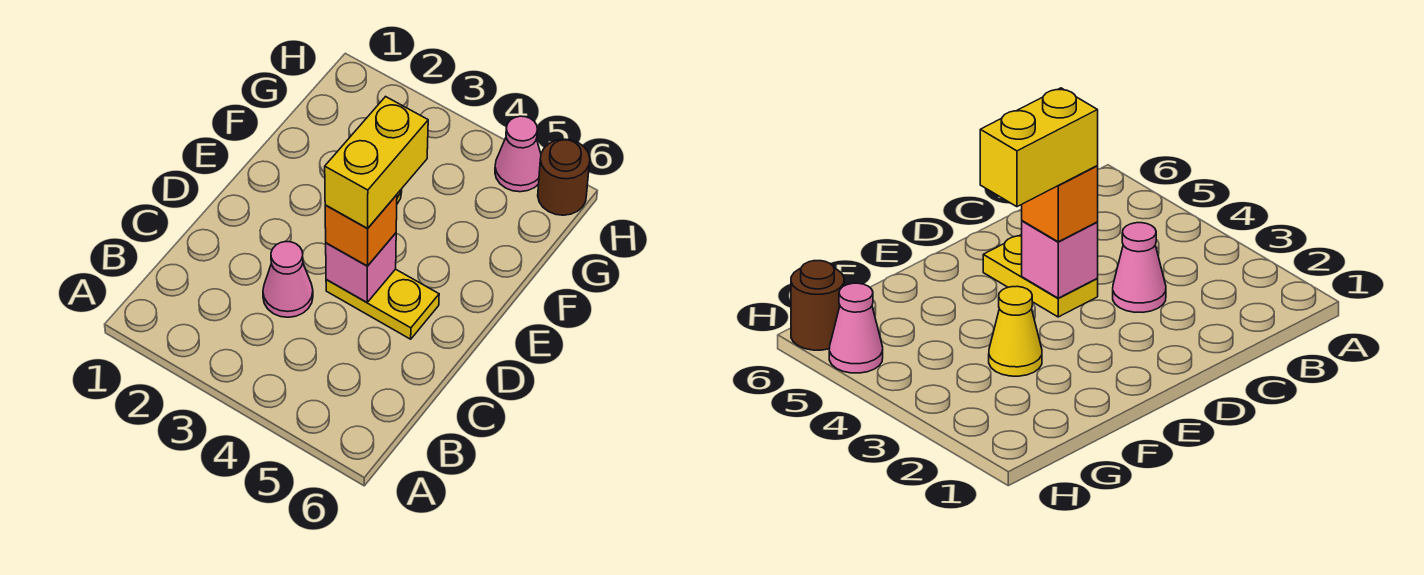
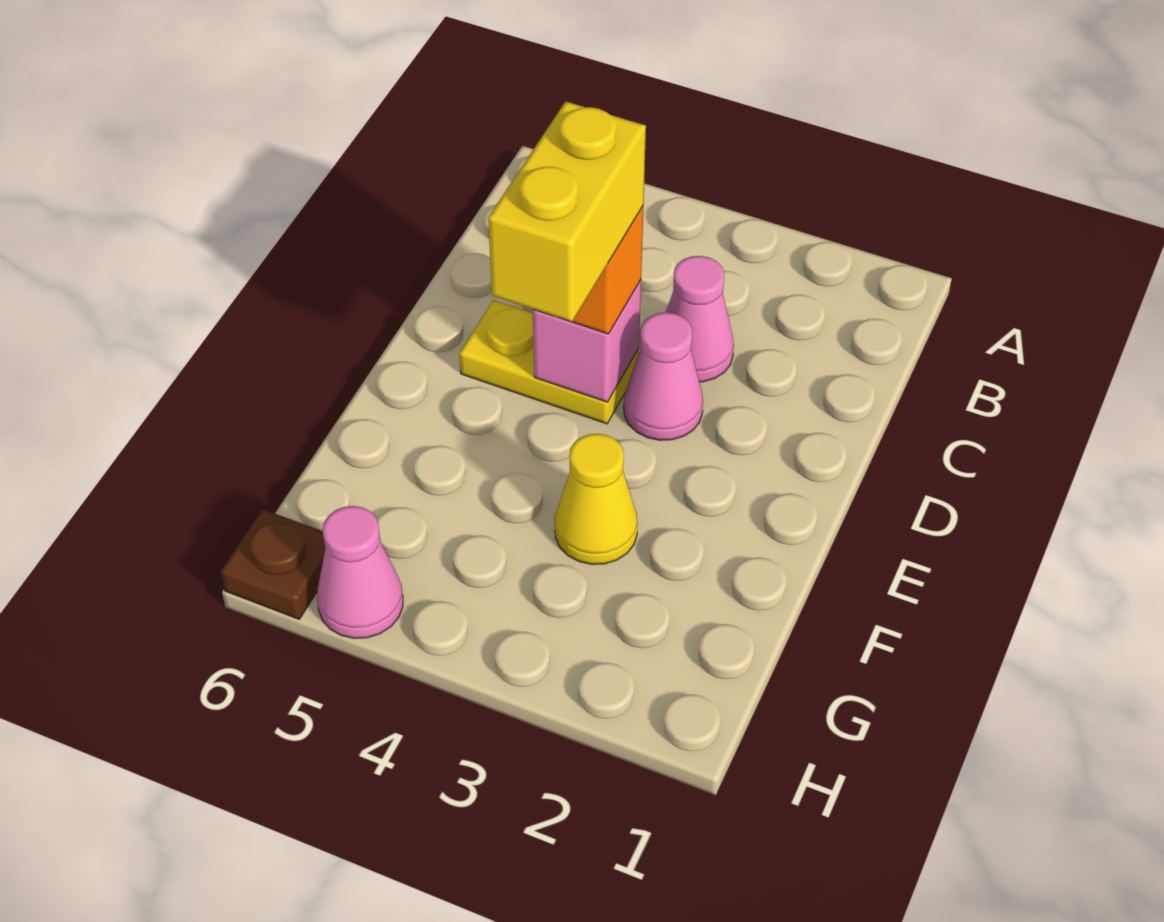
none -> pink 1x1 cone [624,312,703,440]
brown 1x1 round brick [538,139,590,215] -> brown 1x1 plate [221,509,326,619]

